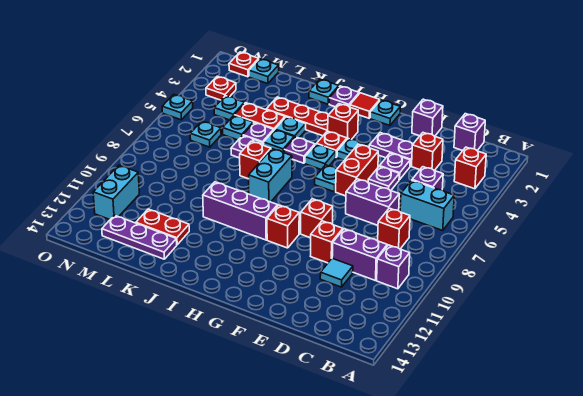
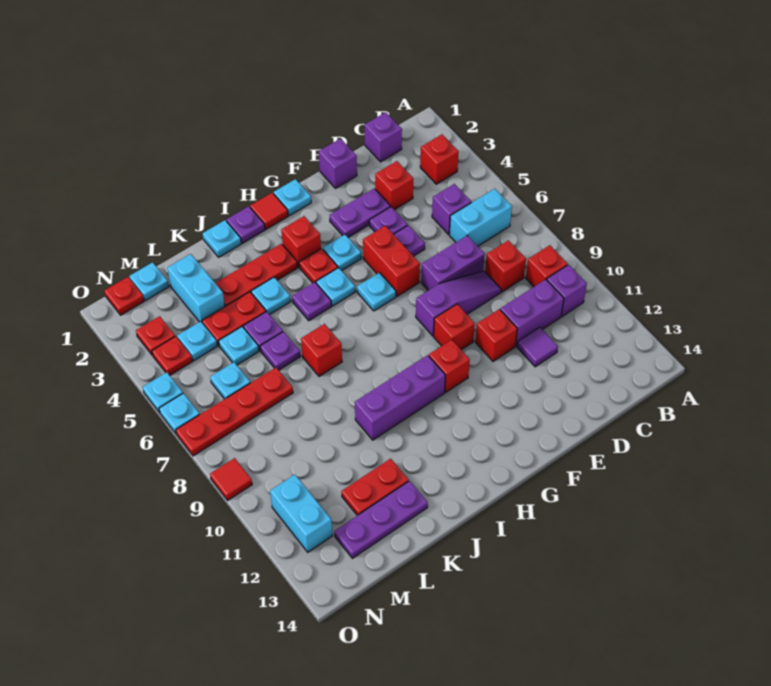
none -> red 1x1 brick [526,245,568,287]
none -> purple 1x3 slope [416,271,501,336]
cyan 1x1 tile [320,258,353,287] -> purple 1x1 tile [517,327,558,367]
cyan 1x2 brick [249,149,292,202] -> cyan 1x2 brick moved to [167,254,225,322]
cyan 1x1 plate [264,130,294,153] -> cyan 1x1 plate moved to [159,393,200,434]
none -> red 1x4 plate [176,368,293,456]
none -> red 1x1 plate [152,336,193,375]
none -> red 1x1 tile [210,458,252,500]

